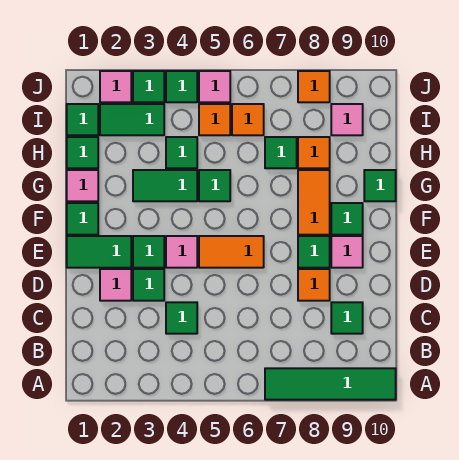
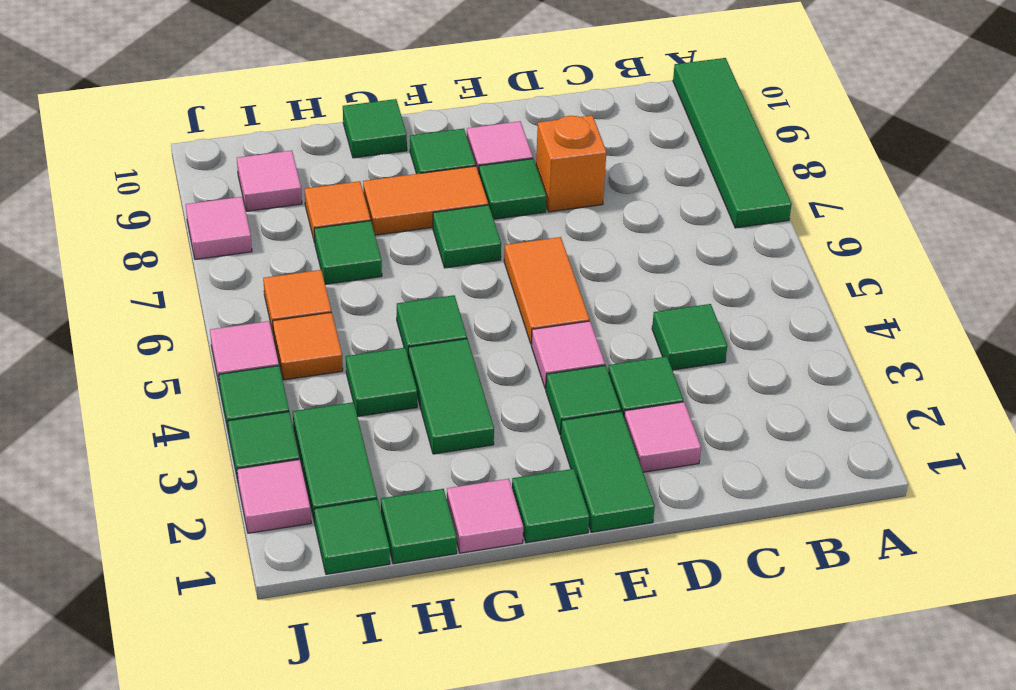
green 1x1 tile [331,302,363,334] -> green 1x1 tile moved to [433,205,501,268]
orange 1x1 tile [298,269,330,301] -> orange 1x1 brick [536,115,606,212]
orange 1x1 tile [298,71,330,102] -> pink 1x1 tile [186,197,252,259]

